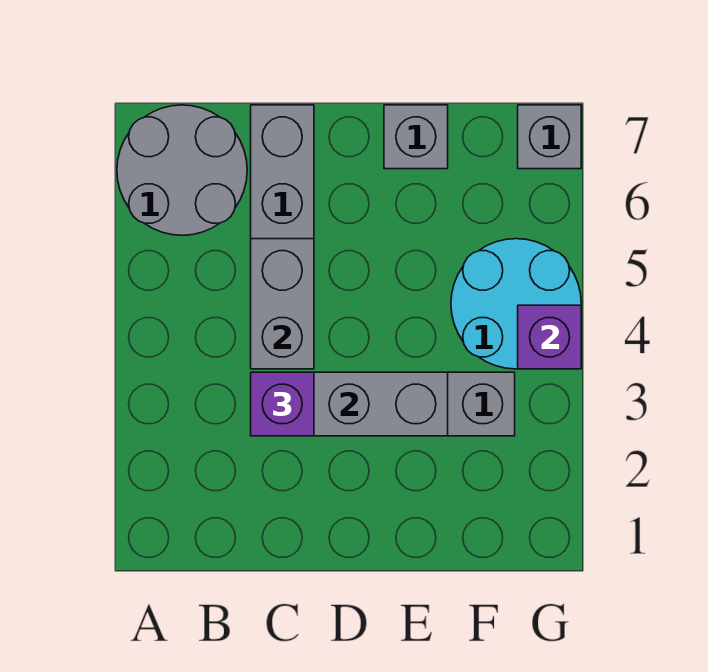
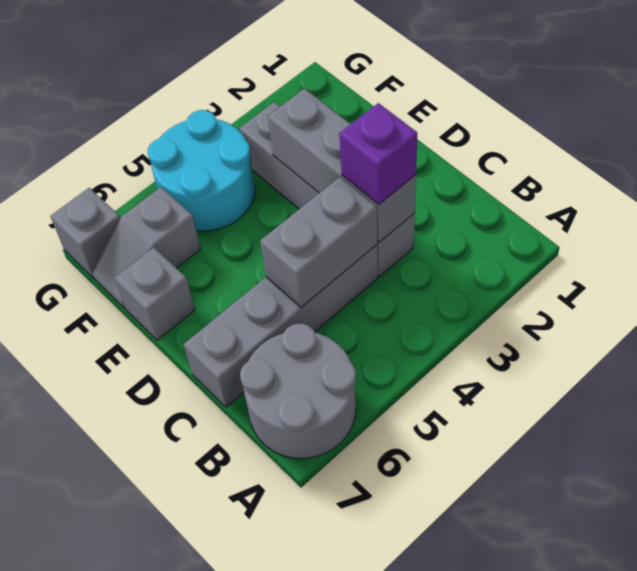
none -> grey 1x2 slope [92,187,200,308]
purple 1x1 brick [518,305,581,369] -> none

